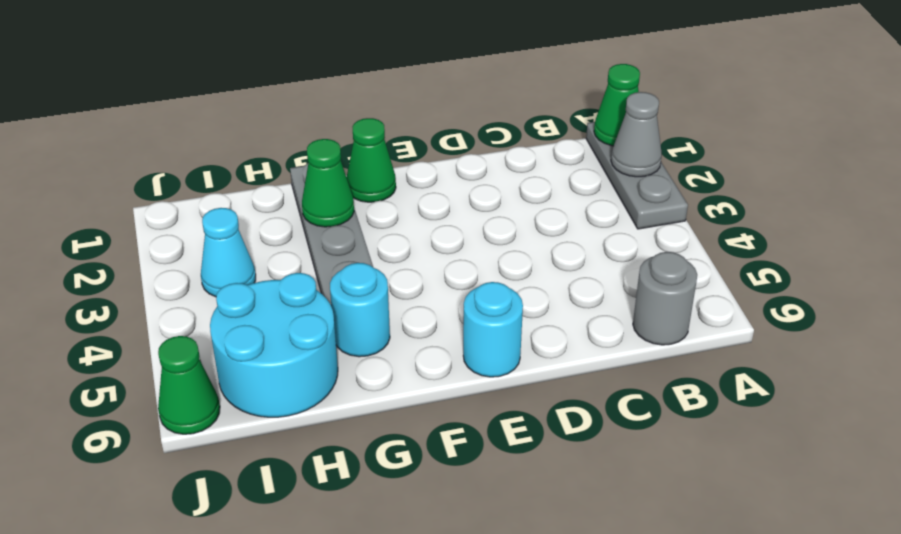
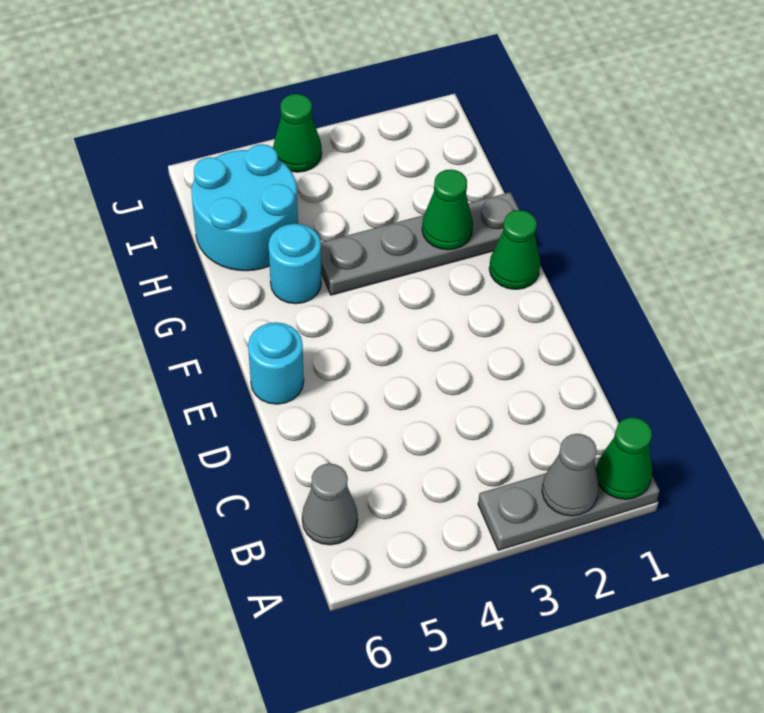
grey 1x1 round brick [633,252,697,345] -> grey 1x1 cone [302,464,358,545]
cyan 1x1 cone [201,208,256,297] -> none
green 1x1 cone [158,336,220,434] -> green 1x1 cone moved to [273,94,322,172]

